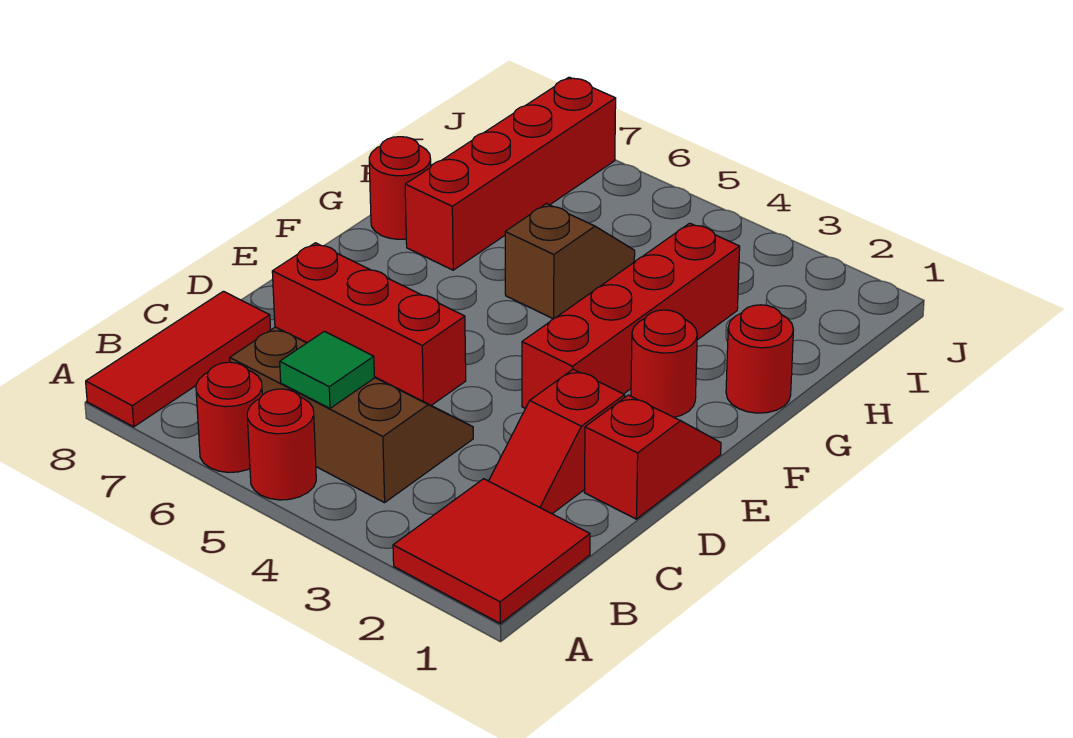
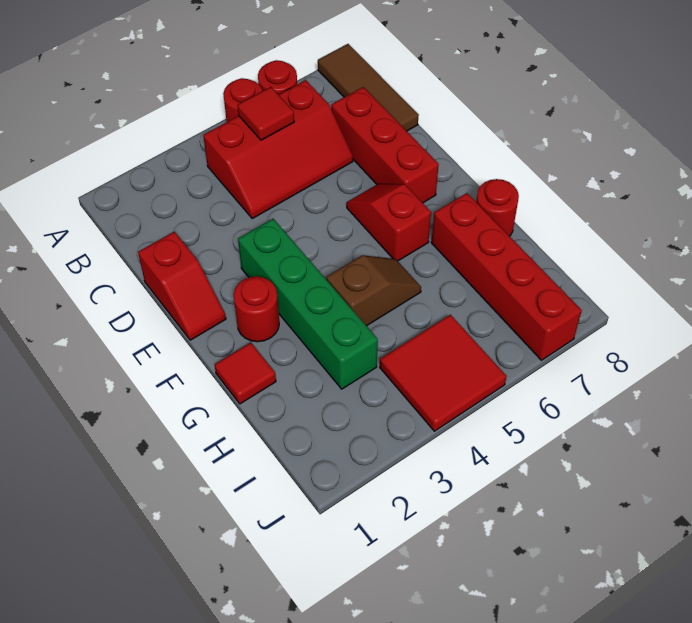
red 2x2 tile [393,479,590,623] -> red 2x2 tile moved to [380,315,507,431]
red 1x3 tile [86,291,271,427] -> brown 1x3 tile [318,44,419,131]
brown 2x3 slope [230,327,473,503] -> red 2x3 slope [203,80,353,218]
green 1x1 tile [280,331,374,408] -> red 1x1 tile [238,87,294,140]
red 1x2 slope [489,369,625,514] -> red 1x2 slope moved to [347,184,431,261]
red 1x3 brick [272,243,466,405] -> red 1x3 brick turned to [331,87,439,203]
red 1x4 brick [522,223,740,408] -> green 1x4 brick [238,219,378,389]
red 1x1 round brick [726,305,793,413] -> red 1x1 tile [215,343,276,404]
brown 1x2 slope [505,204,635,319] -> brown 1x2 slope turned to [326,255,421,326]

